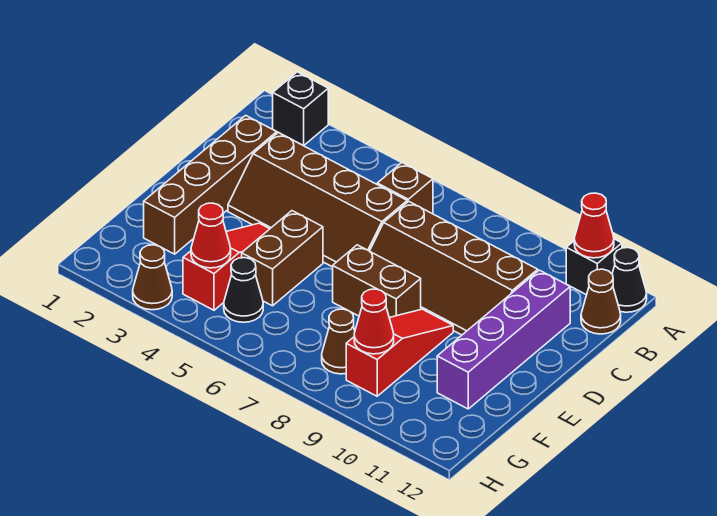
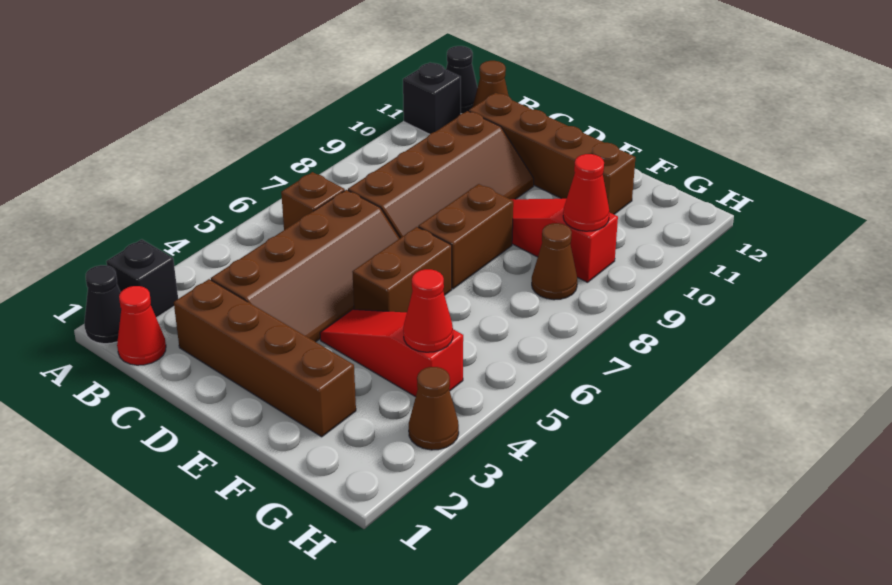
red 1x1 cone [574,193,614,258] -> red 1x1 cone moved to [117,286,166,365]
purple 1x4 brick [437,270,570,409] -> brown 1x4 brick [469,93,636,214]
brown 1x2 brick [242,211,323,306] -> brown 1x2 brick turned to [352,227,452,313]
black 1x1 cone [224,258,263,322] -> black 1x1 cone moved to [84,265,121,344]

